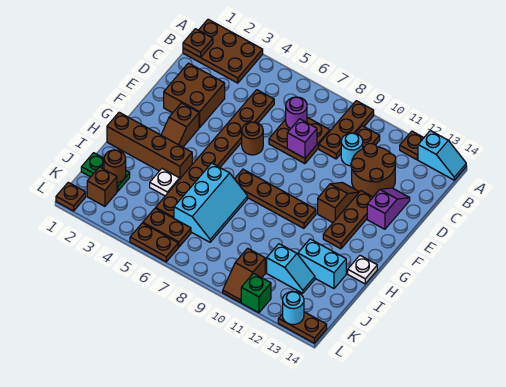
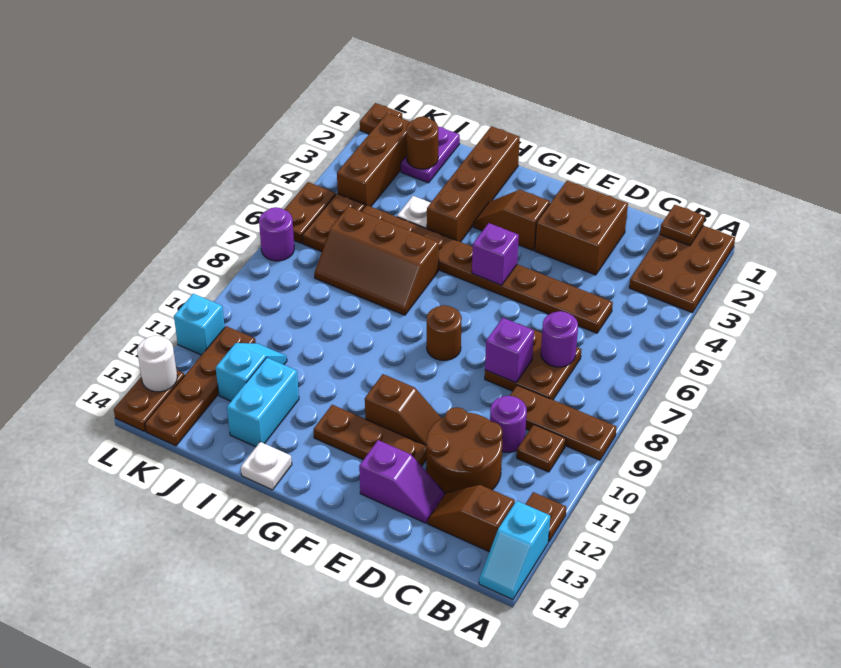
cyan 1x1 round brick [341,133,363,166] -> purple 1x1 round brick [490,396,527,452]
brown 1x1 round brick [242,122,263,155] -> brown 1x1 round brick moved to [427,305,462,360]
none -> purple 1x1 brick [472,223,519,285]
brown 1x4 plate [235,169,316,228] -> brown 1x4 plate moved to [145,326,256,446]
cyan 2x3 slope [174,163,248,242] -> brown 2x3 slope [314,206,439,315]
green 1x2 plate [81,153,130,192] -> purple 1x2 plate [401,127,460,183]
cyan 1x2 slope [267,244,315,293] -> cyan 1x2 slope turned to [216,343,287,401]
brown 1x1 brick [87,167,117,206] -> brown 1x3 brick [337,113,410,207]
brown 1x2 slope [223,248,265,302] -> brown 1x2 slope moved to [428,485,515,552]
none -> purple 1x1 round brick [259,207,294,261]
green 1x1 brick [241,273,271,313] -> cyan 1x1 brick [174,294,225,355]
cyan 1x1 round brick [283,292,304,325] -> white 1x1 round brick [137,336,177,392]

